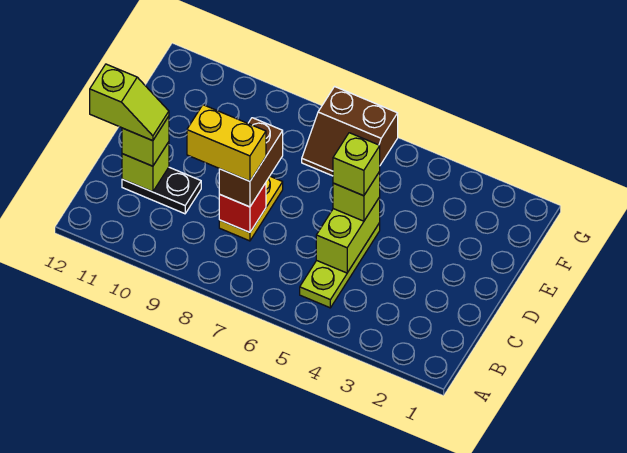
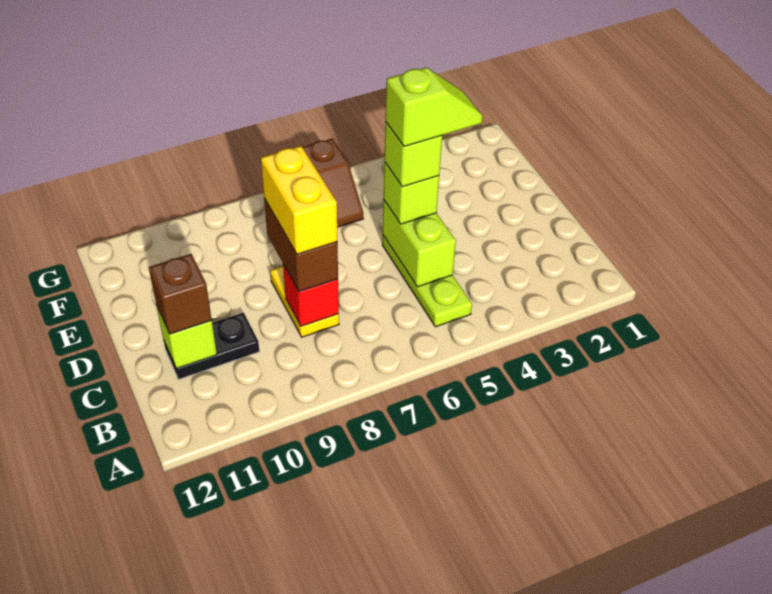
yellow 1x2 brick [187,105,266,181] -> yellow 1x2 brick turned to [261,146,337,254]
lime 1x1 brick [122,116,169,166] -> brown 1x1 brick [149,254,212,334]
lime 1x2 slope [90,64,169,141] -> lime 1x2 slope moved to [386,68,483,146]

